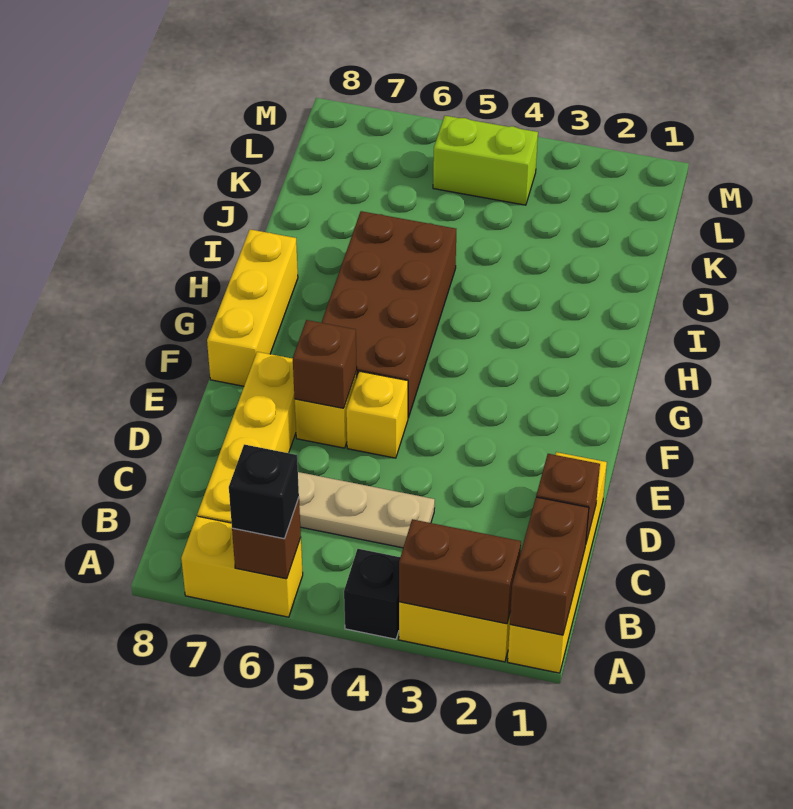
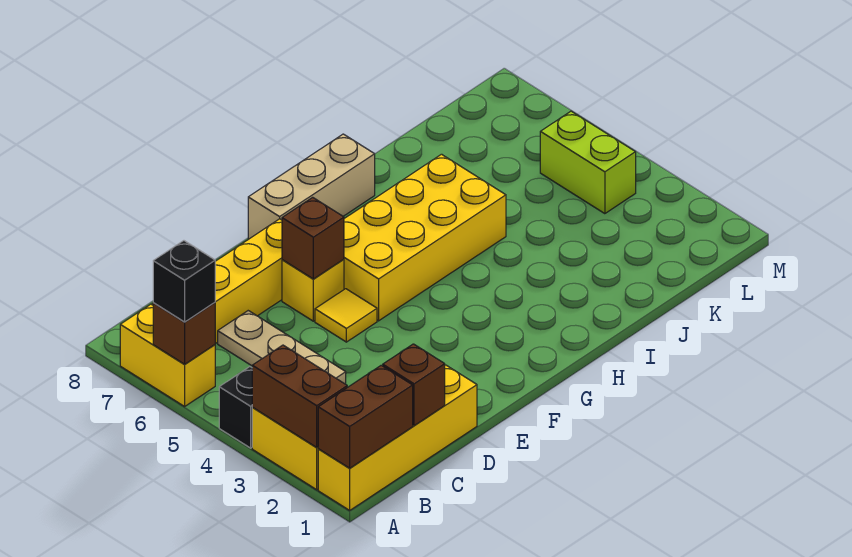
yellow 1x1 brick [346,371,408,458] -> yellow 1x1 tile [315,289,377,342]
brown 2x4 brick [321,211,456,418] -> yellow 2x4 brick [344,154,506,321]
yellow 1x3 brick [207,229,298,386] -> tan 1x3 brick [248,134,375,239]

